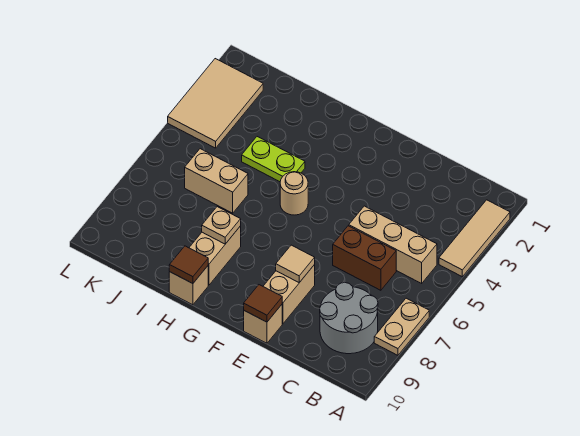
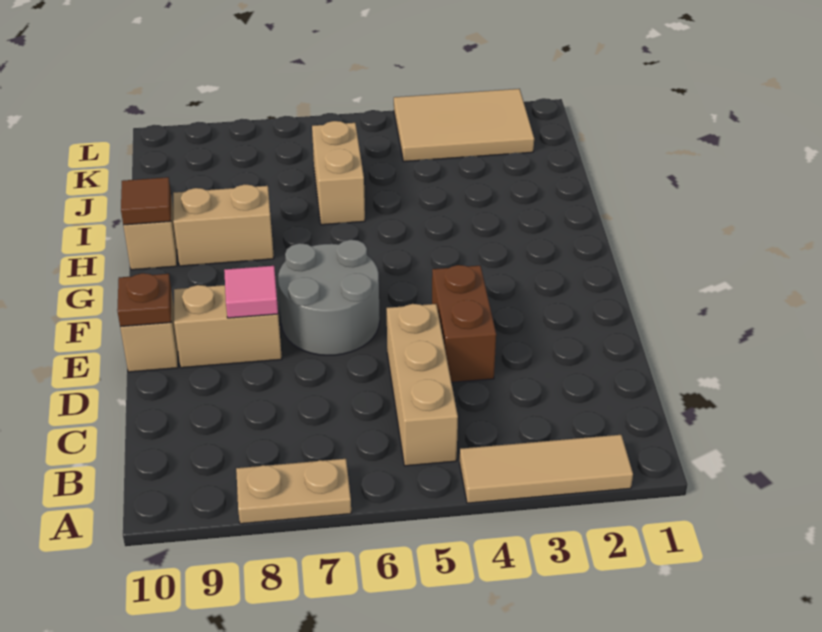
grey 2x2 round brick [320,283,378,354] -> grey 2x2 round brick moved to [278,240,380,355]
brown 1x2 brick [333,226,396,290] -> brown 1x2 brick moved to [432,265,496,382]
tan 1x1 tile [276,245,315,283] -> pink 1x1 tile [224,266,278,318]
brown 1x1 tile [244,285,282,322] -> brown 1x1 plate [117,273,171,327]
tan 1x1 round brick [280,172,308,215] -> none
lime 1x2 plate [242,137,305,182] -> none
tan 1x1 plate [202,207,241,244] -> none

